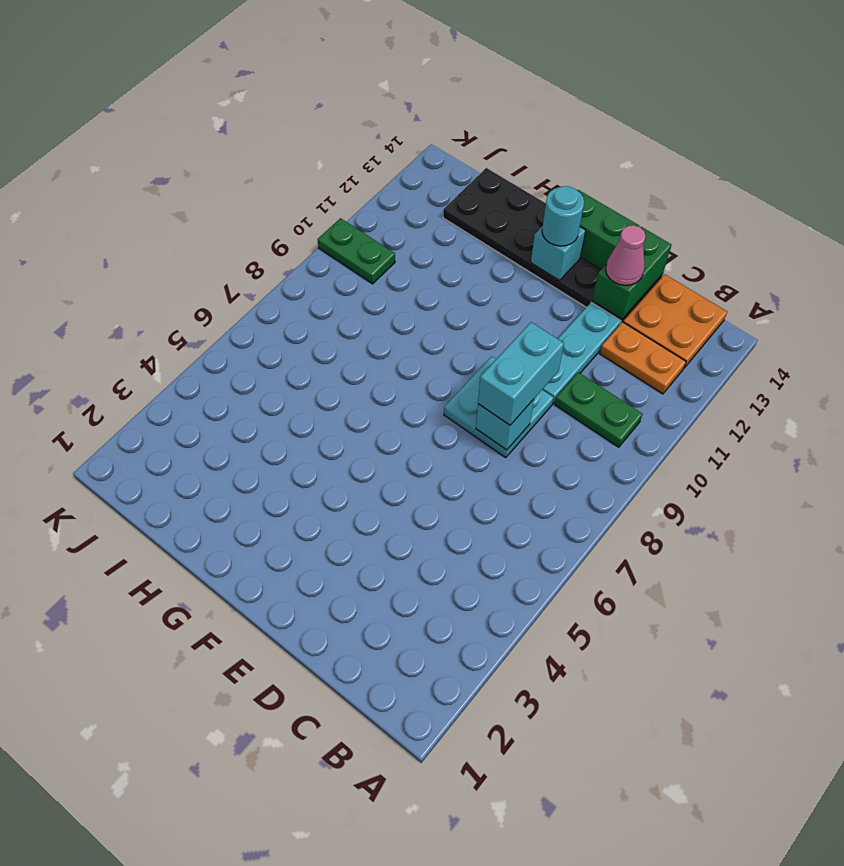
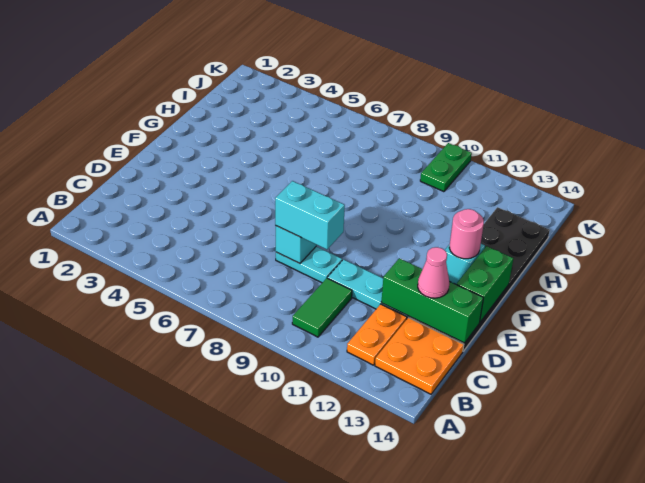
green 1x2 plate [555,372,642,447] -> green 1x2 tile [292,278,352,337]
cyan 2x2 plate [444,356,554,457] -> cyan 1x2 plate [276,247,342,283]
green 1x2 brick [592,227,671,319] -> green 1x3 brick [381,258,483,343]
cyan 1x1 round brick [542,186,584,246] -> pink 1x1 round brick [449,209,484,259]

